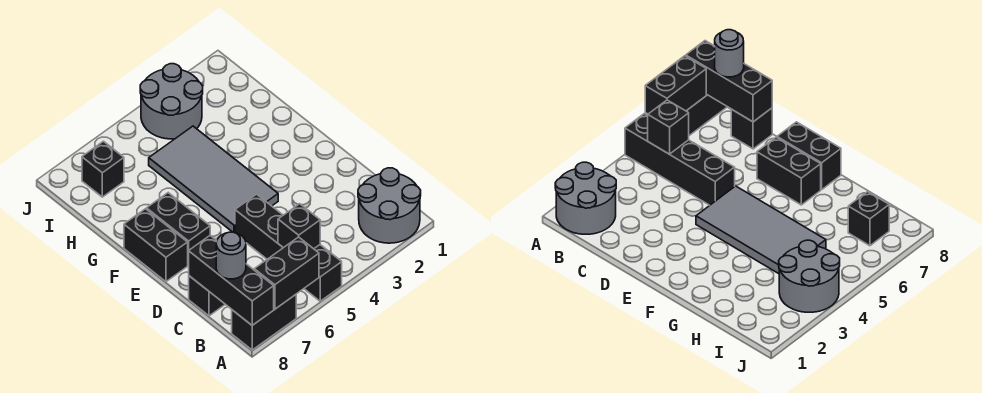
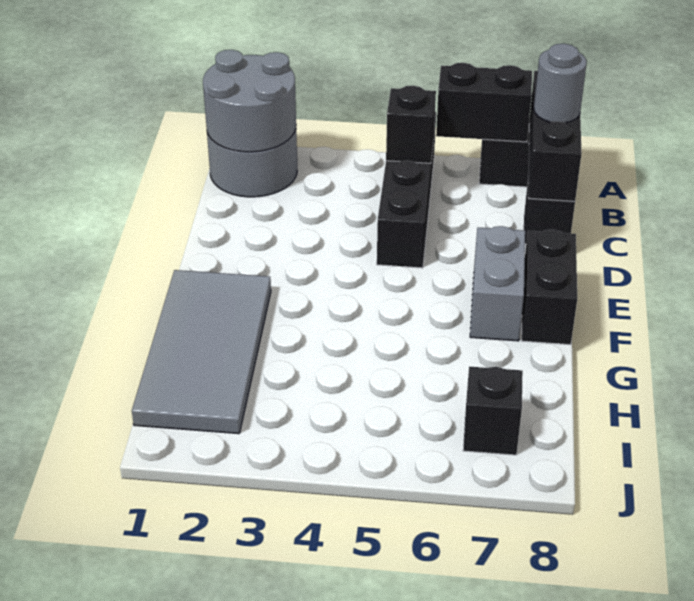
grey 2x4 tile [149,126,278,233] -> grey 2x4 tile moved to [132,270,271,434]
black 1x2 brick [147,193,210,266] -> grey 1x2 brick [470,226,525,341]
grey 2x2 round brick [140,64,203,139] -> grey 2x2 round brick moved to [203,50,296,152]

